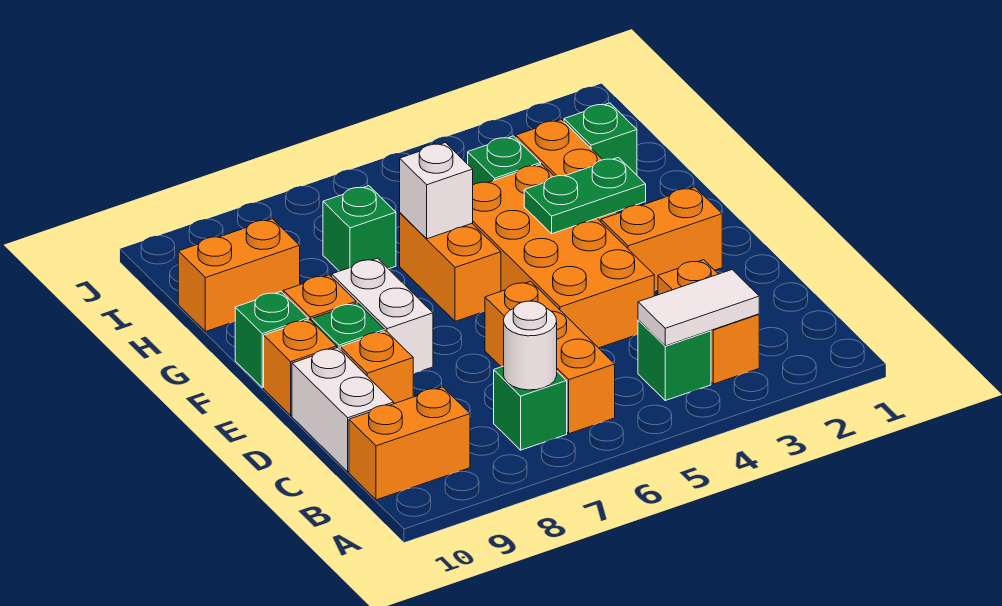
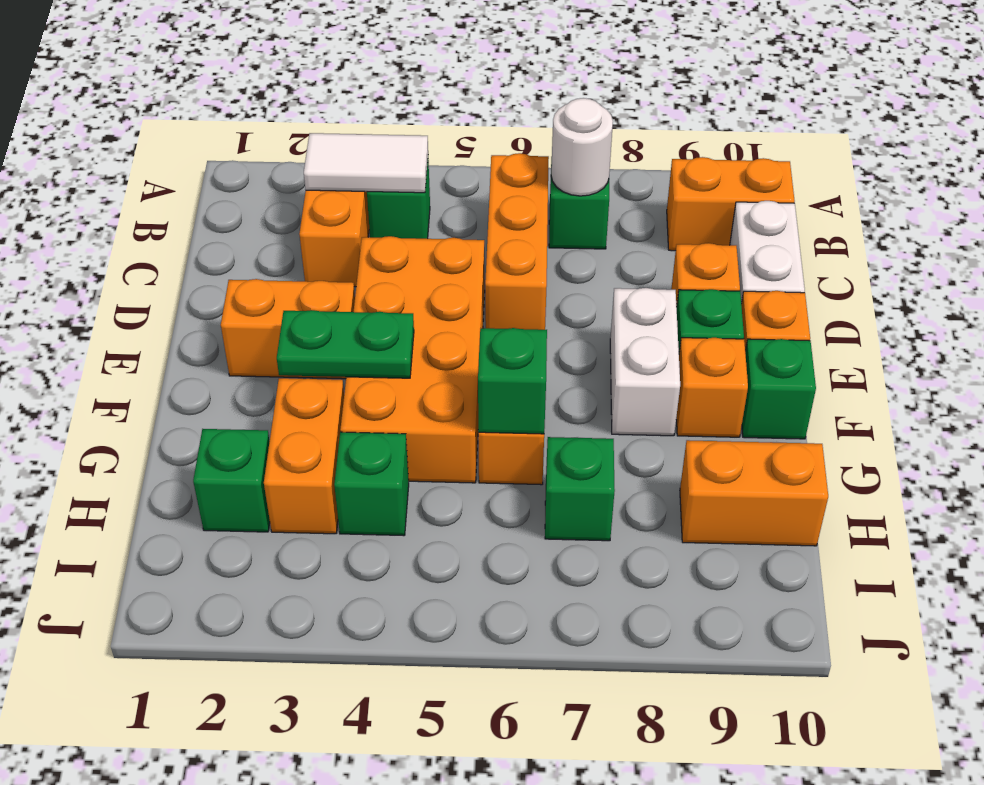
white 1x1 brick [400,143,473,239] -> green 1x1 brick [478,328,547,434]

